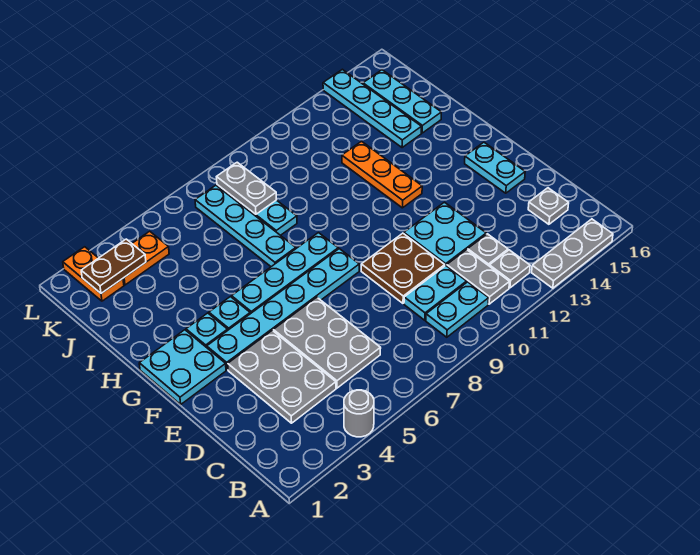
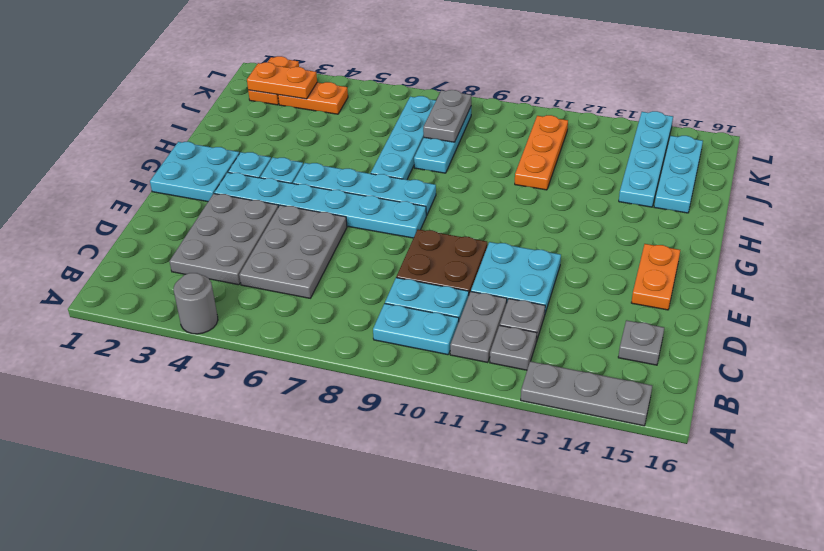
cyan 1x2 plate [465,142,525,193] -> orange 1x2 plate [631,244,680,310]
orange 1x3 plate [342,141,422,208] -> orange 1x3 plate moved to [515,115,568,190]
brown 1x2 plate [81,239,146,293] -> orange 1x2 plate [247,62,317,99]

